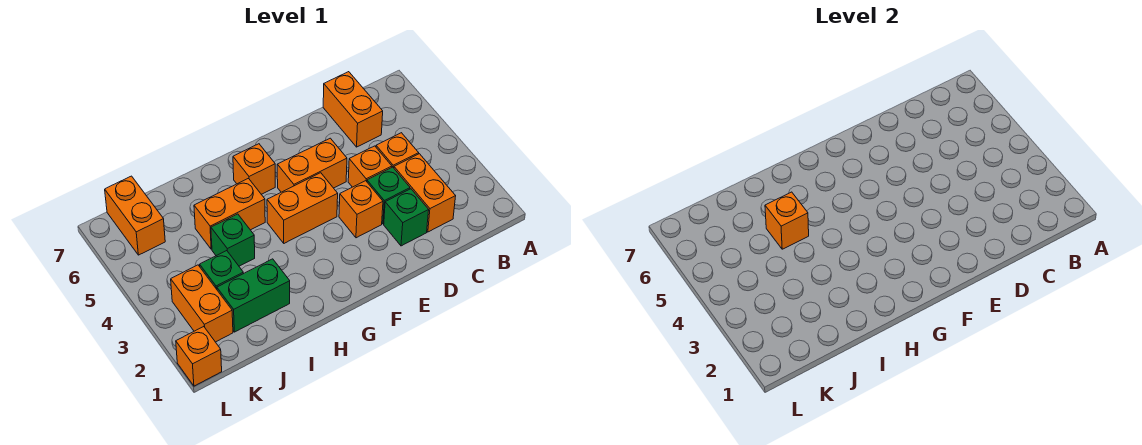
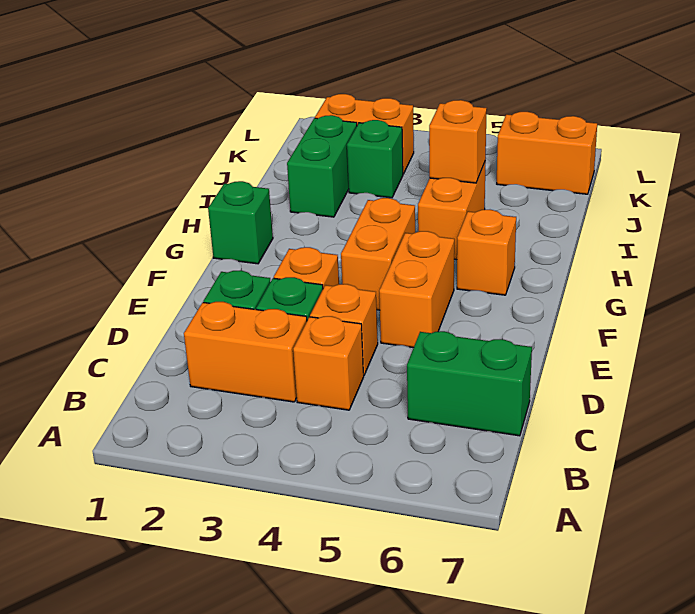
orange 1x2 brick [323,72,383,147] -> green 1x2 brick [407,331,532,436]
green 1x1 brick [211,214,255,266] -> green 1x1 brick moved to [208,181,273,264]
orange 1x1 brick [176,327,222,386] -> none

